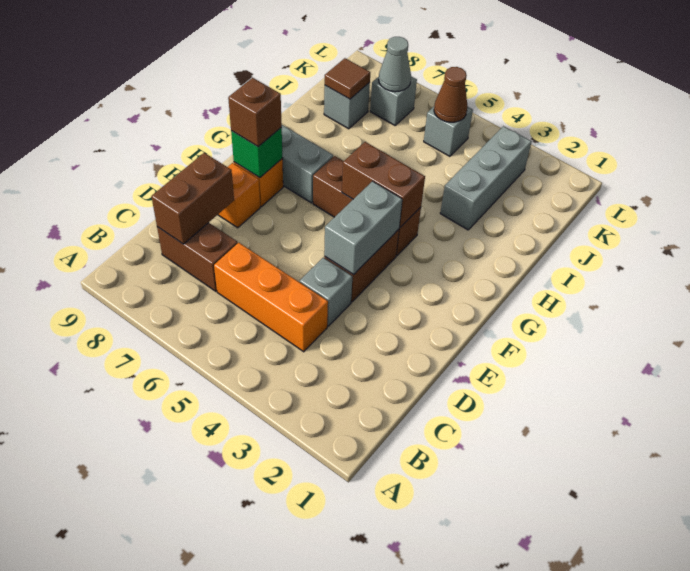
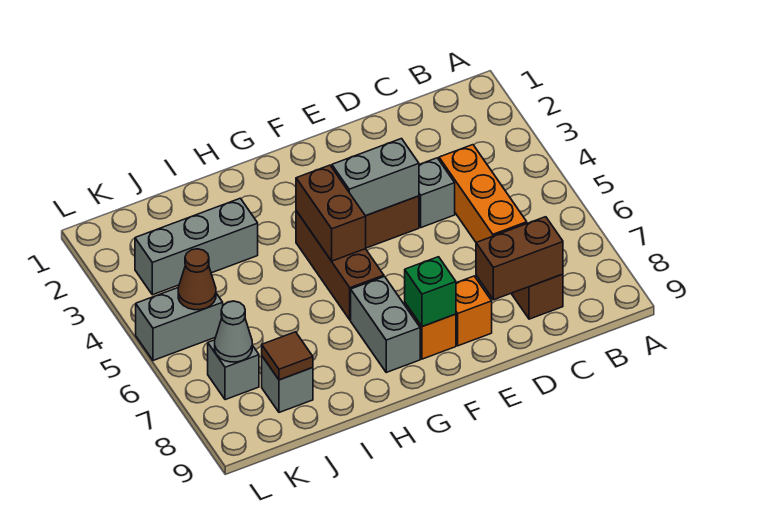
brown 1x1 brick [228,78,282,147] -> none
grey 1x1 brick [424,107,473,156] -> grey 1x2 brick [136,288,223,361]

